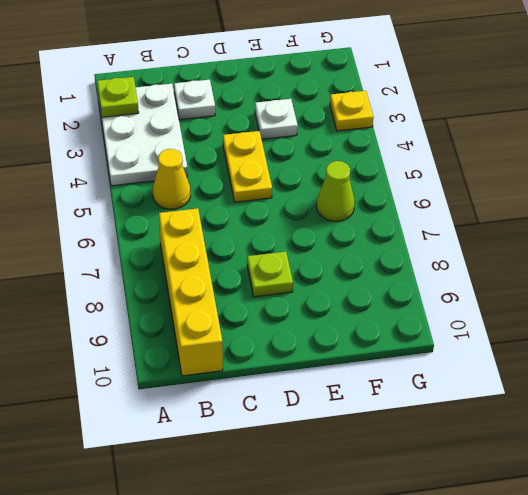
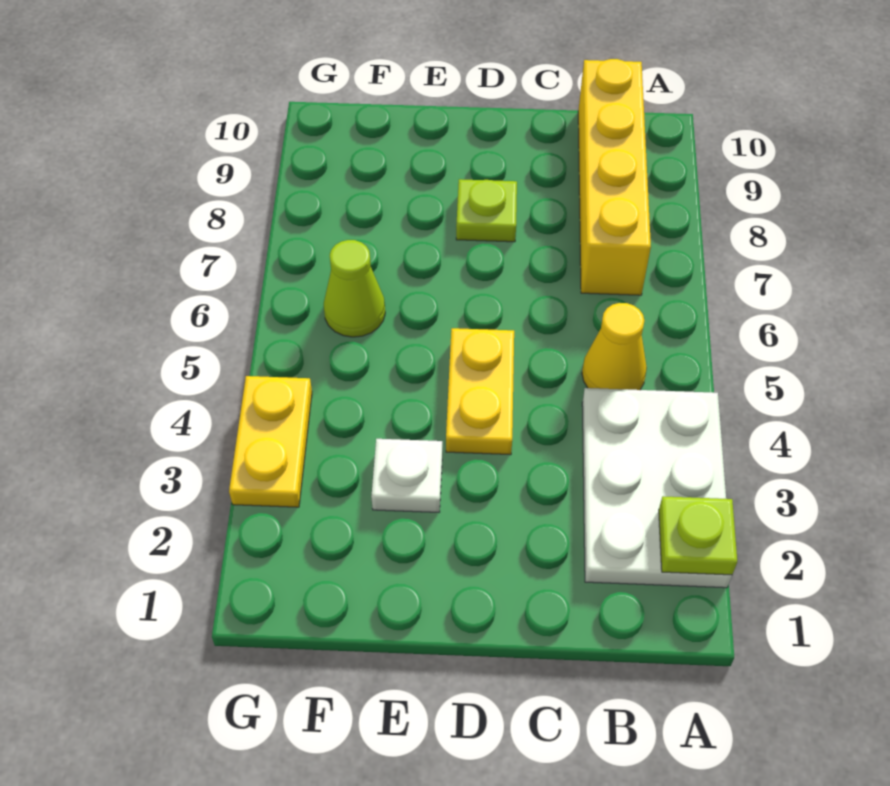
white 1x1 plate [174,80,215,120] -> none
yellow 1x1 plate [330,91,373,131] -> yellow 1x2 plate [229,376,312,507]

